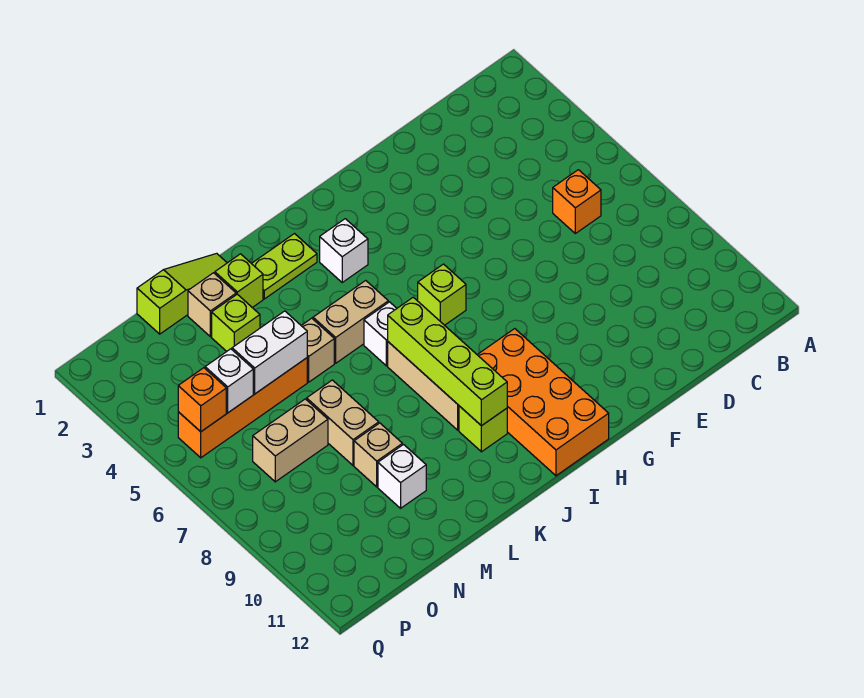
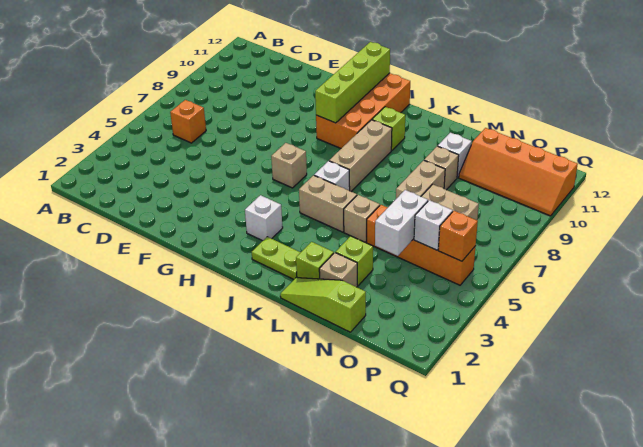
lime 1x1 brick [418,264,466,325] -> tan 1x1 brick [271,143,307,188]
lime 1x4 brick [388,297,507,426] -> lime 1x4 brick moved to [315,42,390,123]
white 1x2 brick [232,311,307,394] -> white 1x2 brick turned to [375,190,428,256]
none -> orange 2x4 slope [459,128,578,216]

